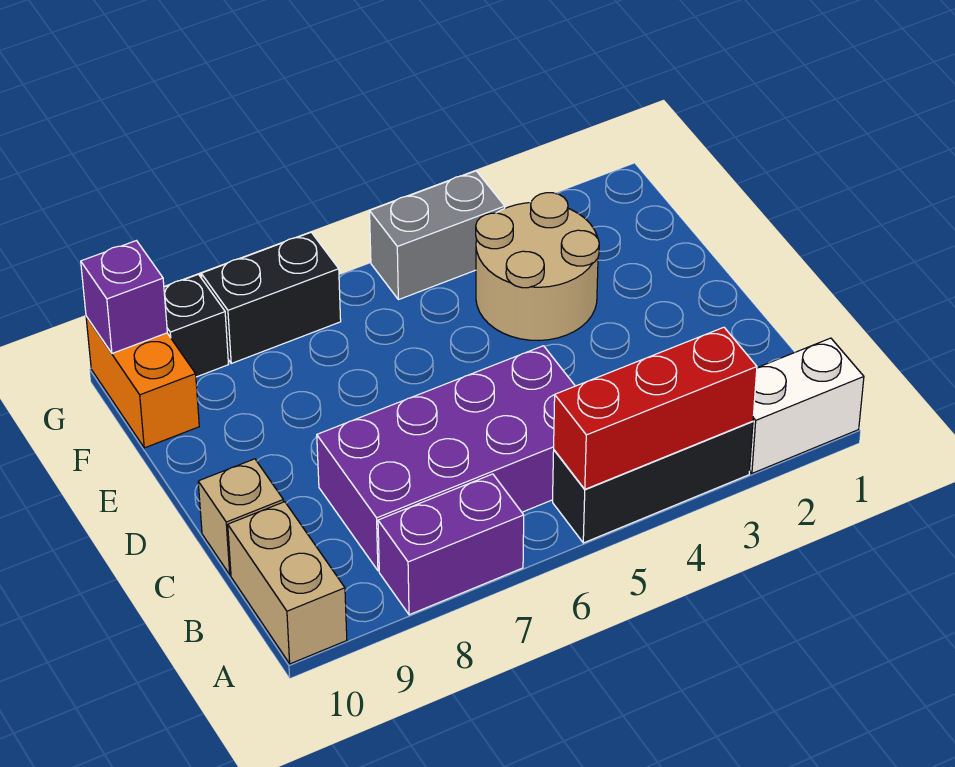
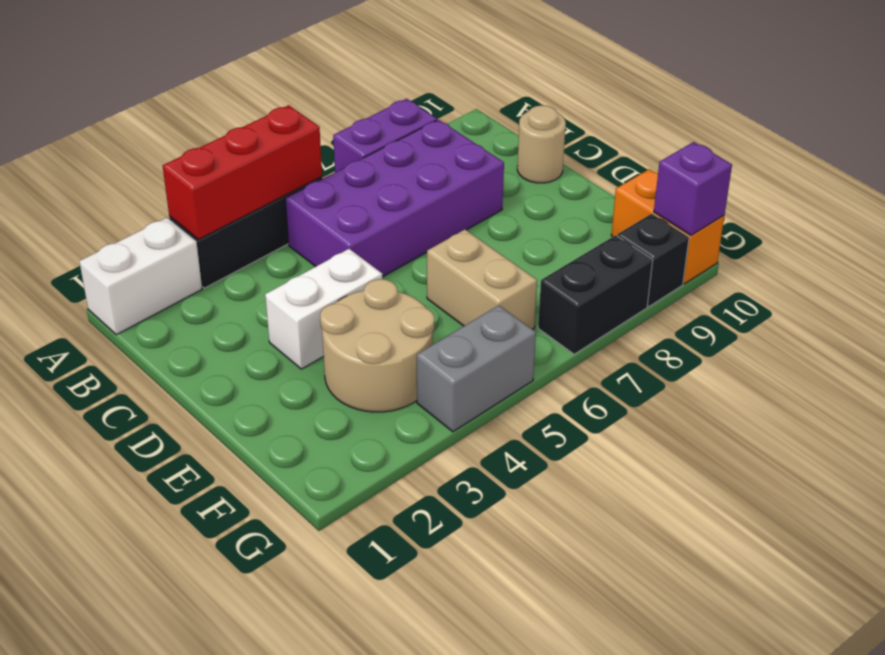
tan 1x2 brick [228,502,347,664] -> tan 1x2 brick moved to [427,230,537,329]
tan 1x1 brick [198,459,284,575] -> tan 1x1 round brick [517,105,566,183]
none -> white 1x2 brick [265,249,382,369]

